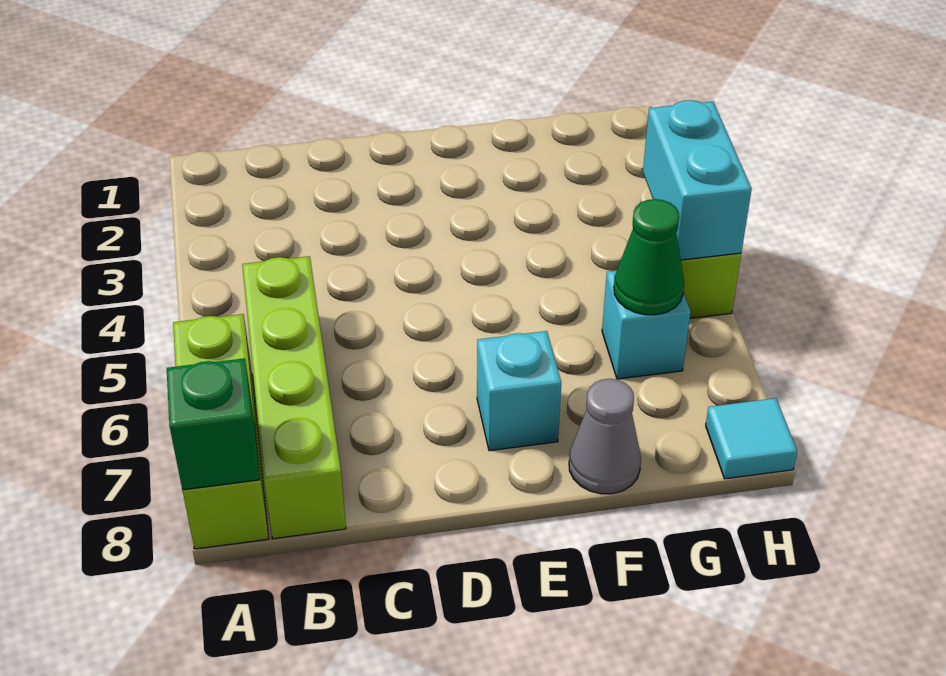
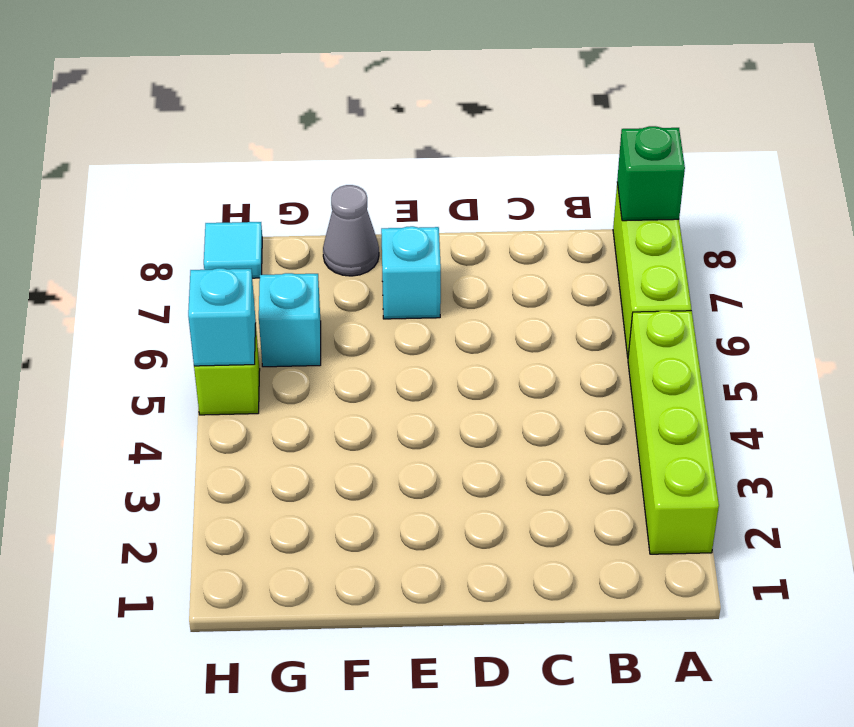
lime 1x4 brick [242,256,346,539] -> lime 1x4 brick moved to [628,311,719,554]
green 1x1 cone [614,199,684,315] -> none
cyan 1x2 brick [643,100,752,260] -> cyan 1x1 brick [188,268,256,366]

